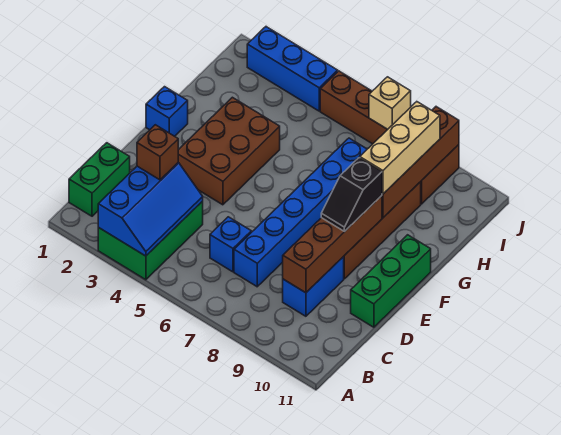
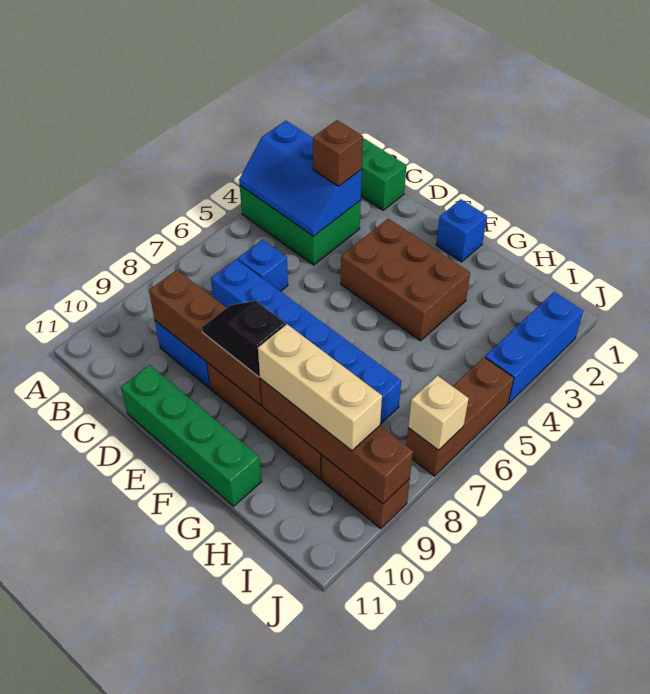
green 1x3 brick [351,235,431,327] -> green 1x4 brick [121,365,262,506]

